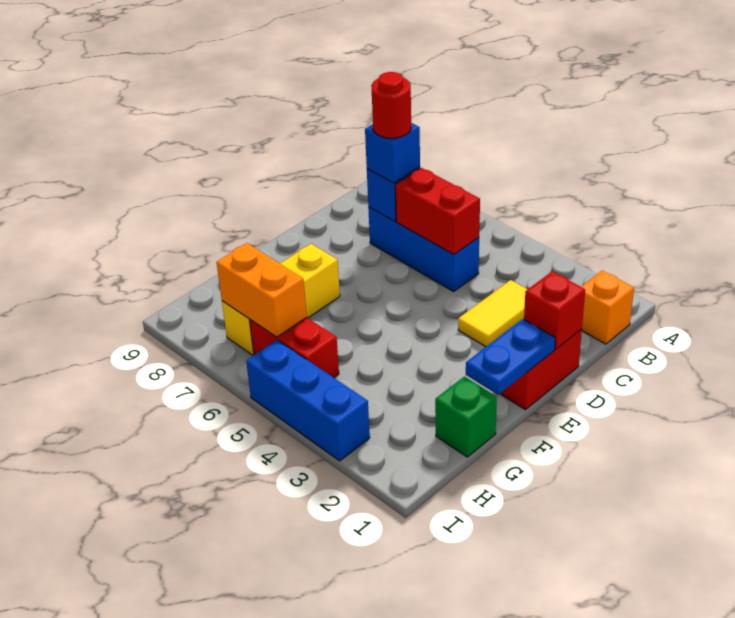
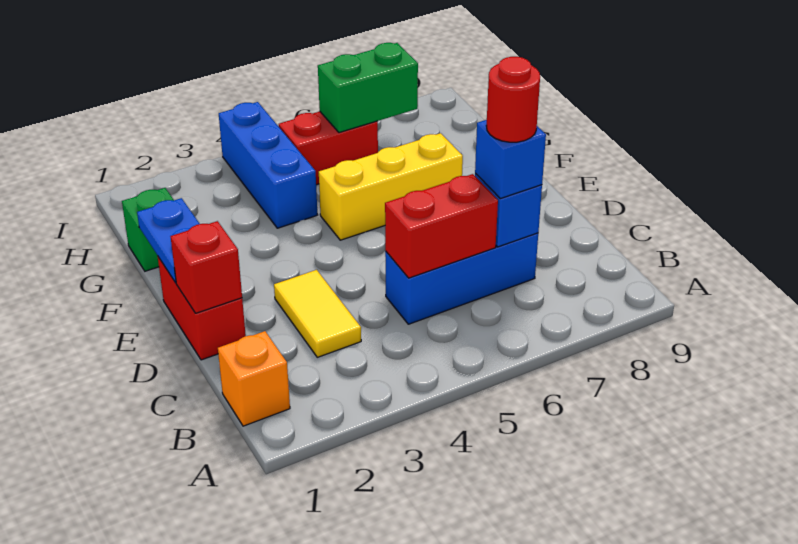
yellow 1x3 brick [222,244,340,355] -> yellow 1x3 brick turned to [319,133,463,240]
orange 1x2 brick [217,243,307,337] -> green 1x2 brick [318,43,418,133]
blue 1x3 brick [246,340,370,461] -> blue 1x3 brick turned to [219,102,318,228]

